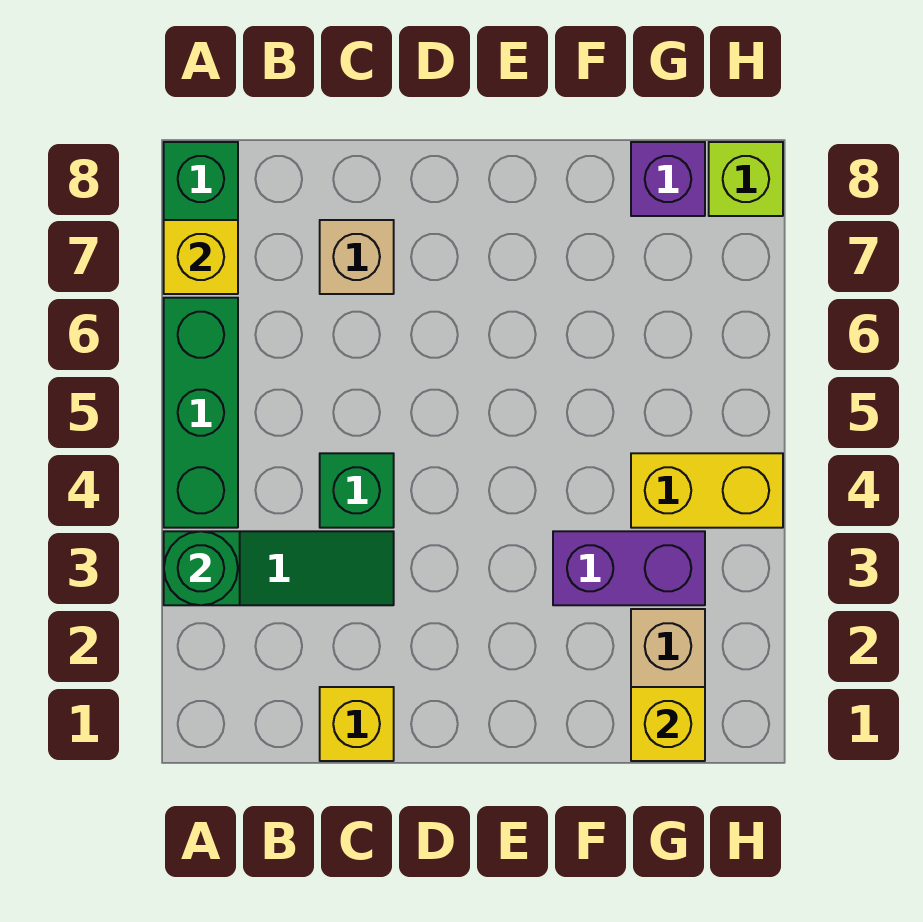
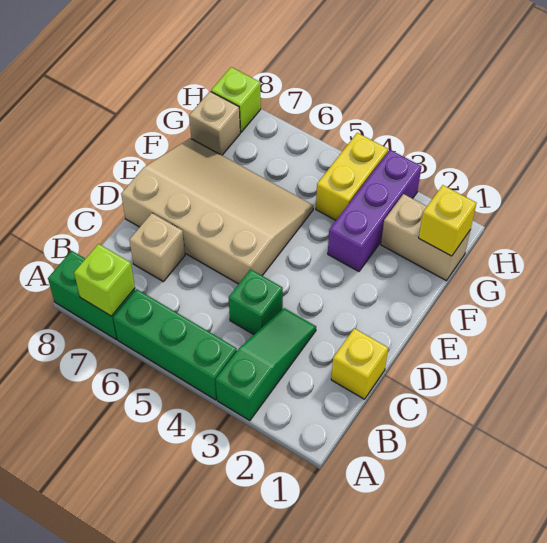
green 1x1 round brick [164,531,238,605] -> none
yellow 1x1 brick [164,220,238,294] -> lime 1x1 brick [74,244,135,316]
none -> tan 3x4 slope [121,138,313,284]
purple 1x2 brick [553,531,705,605] -> purple 1x3 brick [328,150,421,271]
purple 1x1 brick [631,142,705,216] -> tan 1x1 brick [189,92,240,155]

